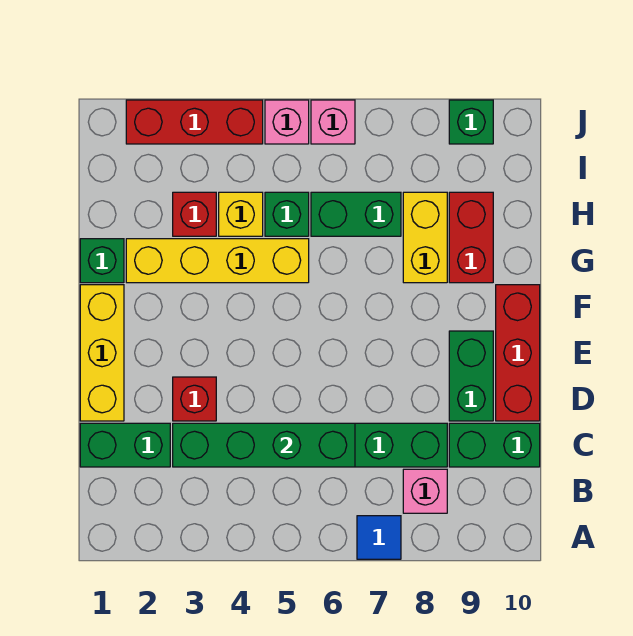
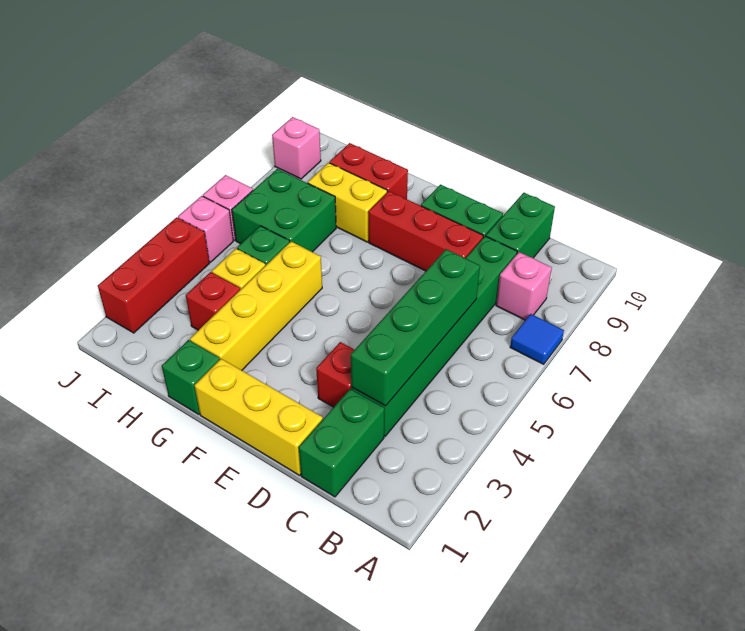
red 1x3 brick [496,285,540,421] -> red 1x3 brick moved to [368,191,483,271]
green 1x2 brick [311,192,401,236] -> green 2x2 brick [232,169,336,252]
green 1x1 brick [449,100,493,144] -> pink 1x1 brick [272,117,321,179]

